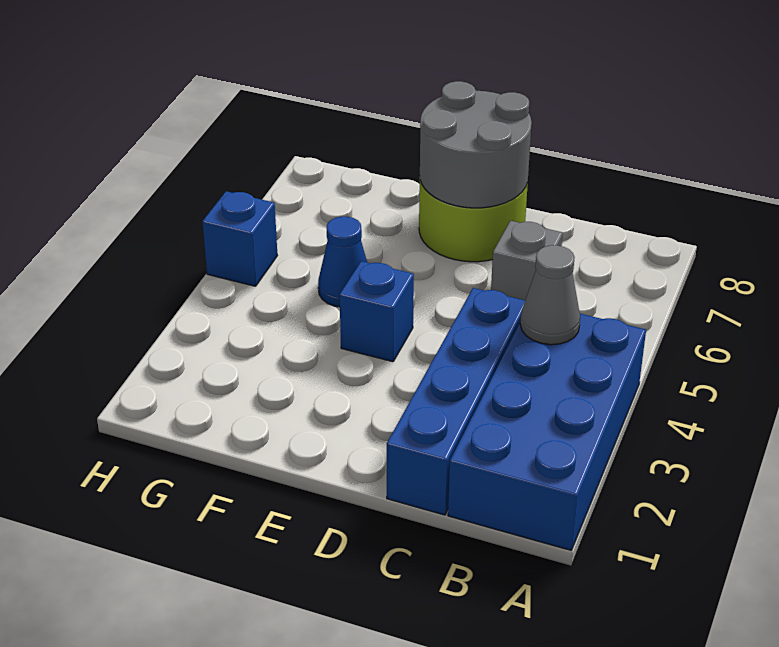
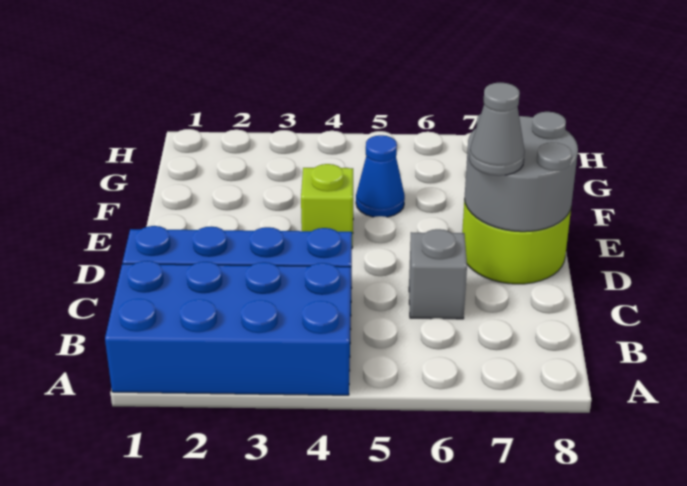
grey 1x1 cone [520,245,580,345] -> grey 1x1 cone moved to [469,82,525,176]
blue 1x1 brick [340,261,414,362] -> lime 1x1 brick [301,164,353,247]
blue 1x1 brick [202,191,277,286] -> none

